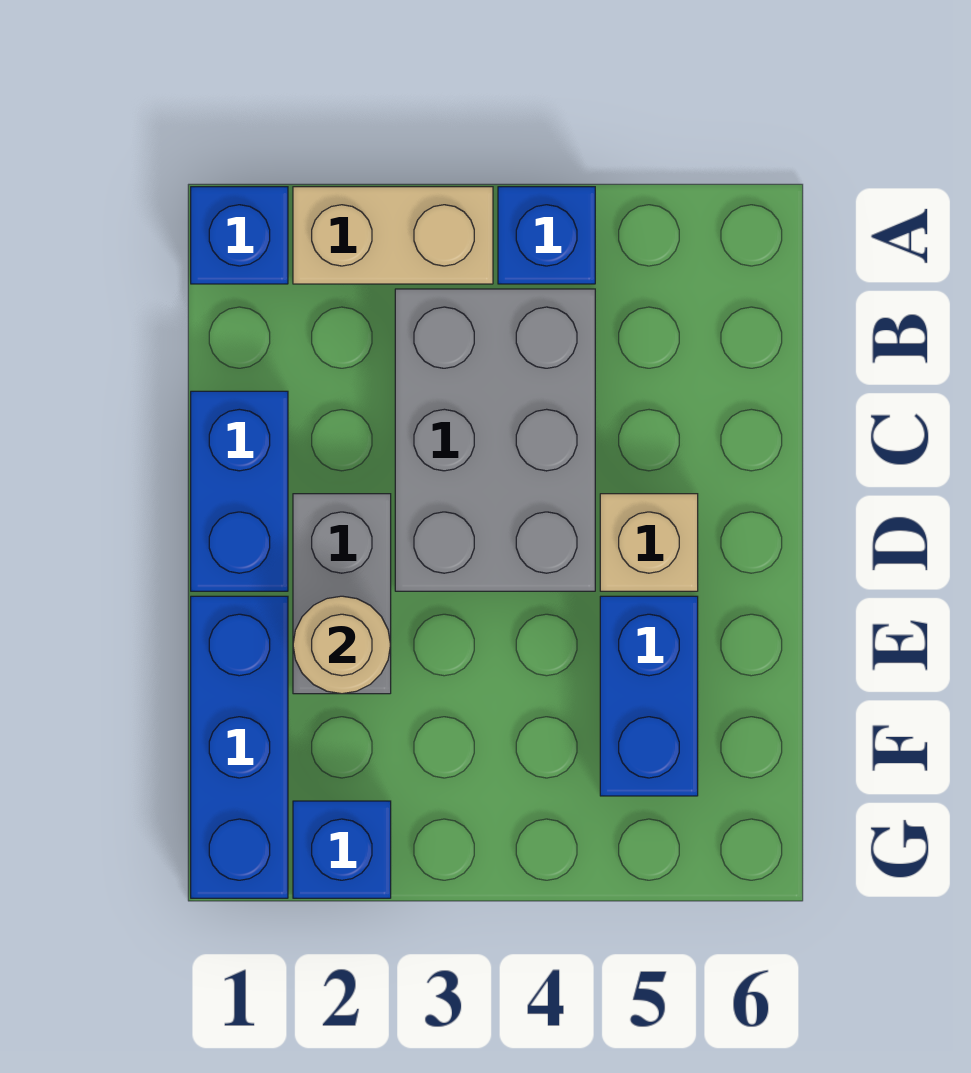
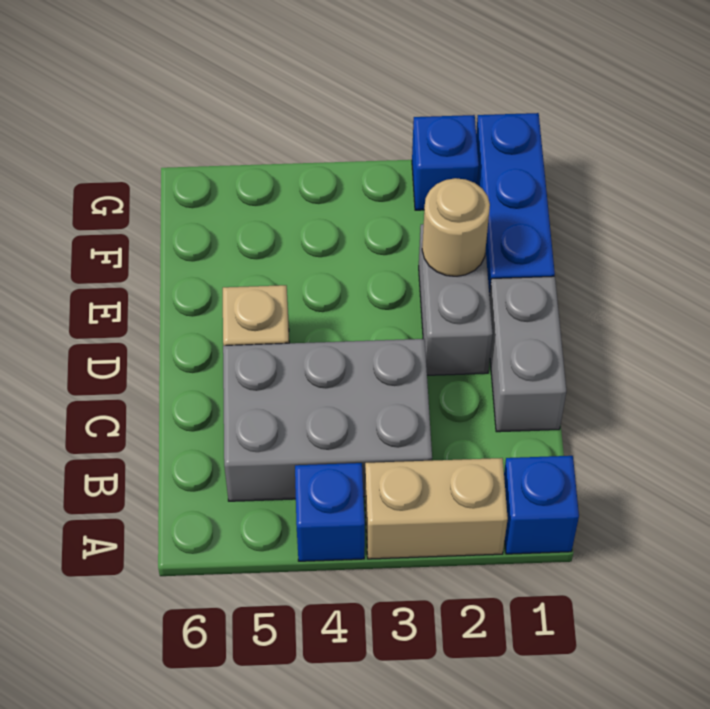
grey 2x3 brick [395,289,595,591] -> grey 2x3 brick turned to [223,339,432,501]
blue 1x2 brick [191,391,288,591] -> grey 1x2 brick [489,276,566,432]
blue 1x2 brick [600,596,698,796] -> none

